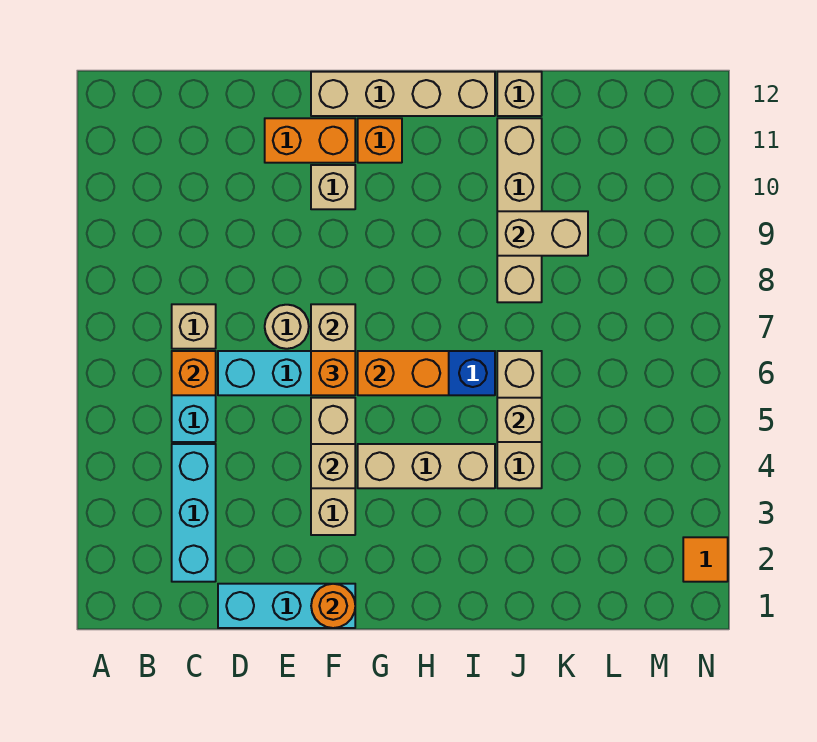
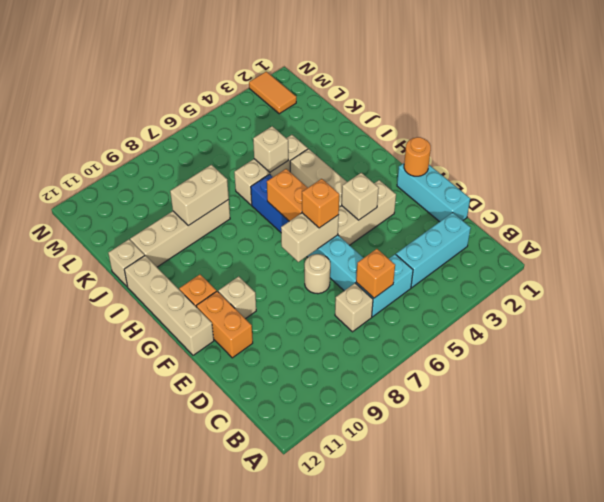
tan 1x2 brick [497,211,588,256] -> tan 1x2 brick turned to [170,165,229,226]
orange 1x1 tile [683,537,728,582] -> orange 1x2 tile [249,72,296,114]

